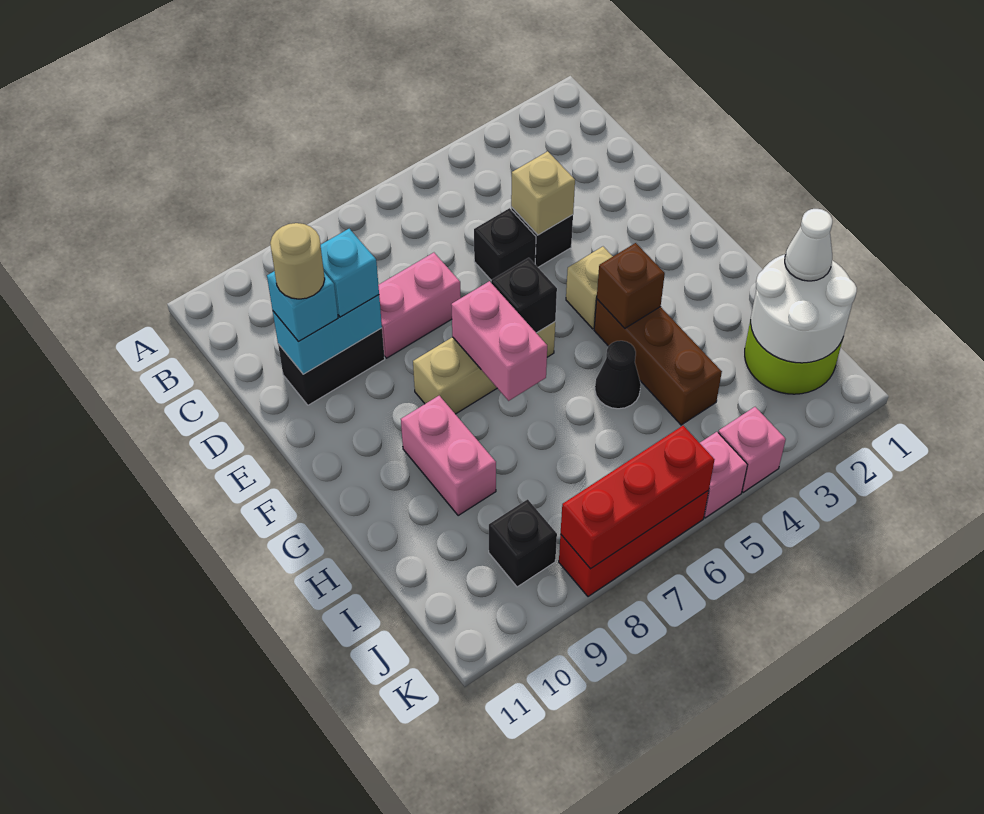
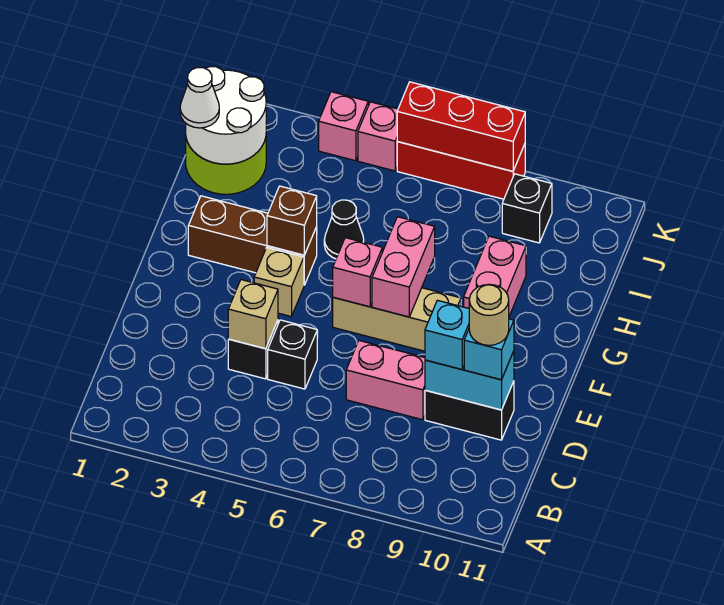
black 1x1 brick [491,258,557,333] -> pink 1x1 brick [333,238,382,307]
brown 1x3 brick [594,299,722,425] -> brown 1x3 brick turned to [188,196,317,285]

